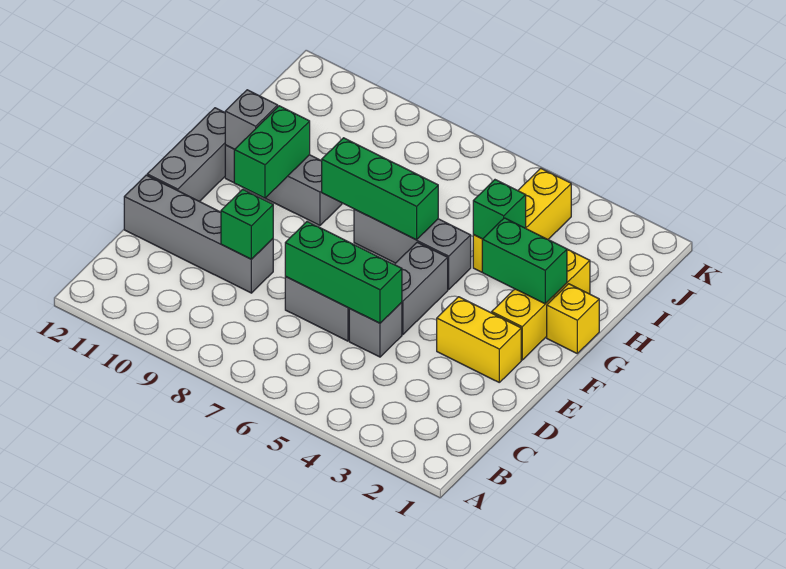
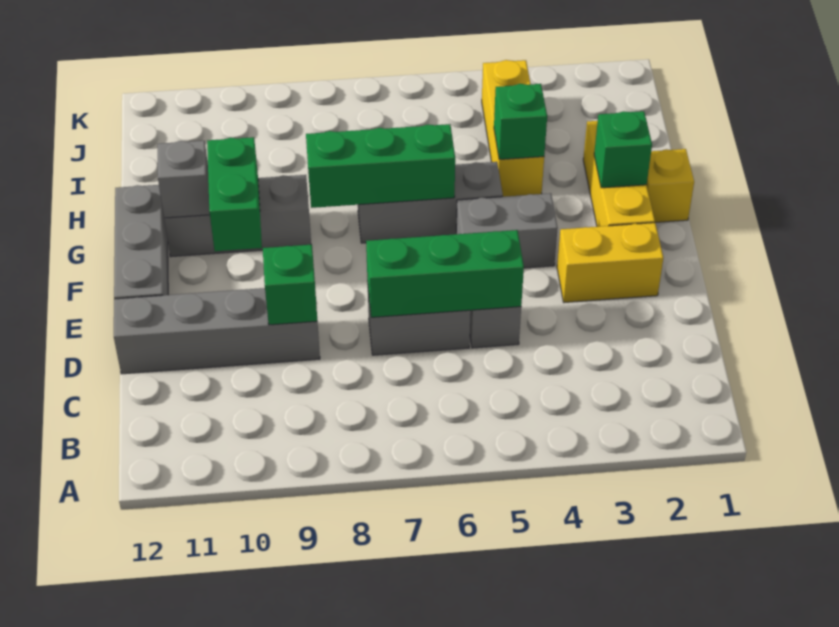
grey 1x2 brick [394,242,448,335] -> grey 1x2 brick turned to [456,193,558,268]
green 1x2 brick [482,218,567,304] -> green 1x1 brick [594,111,652,188]

